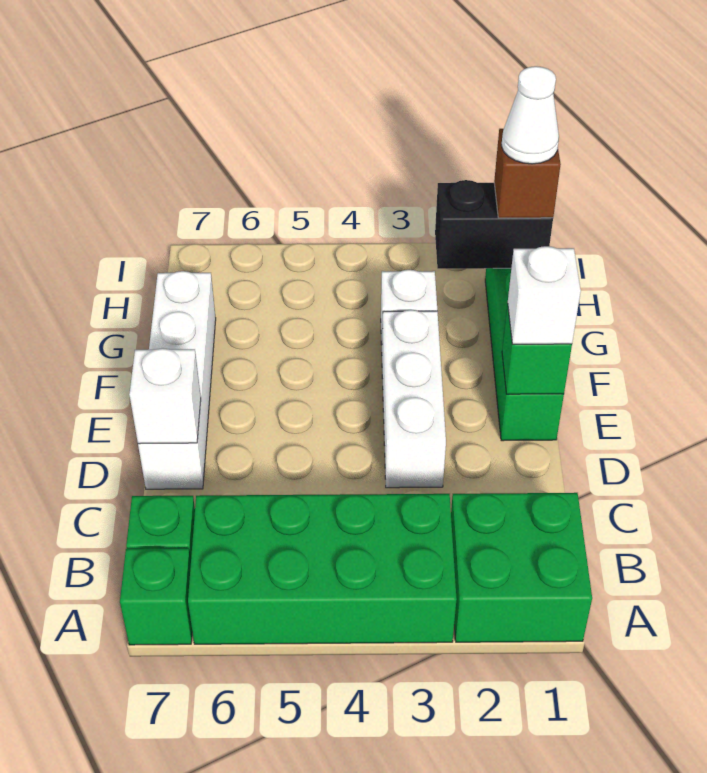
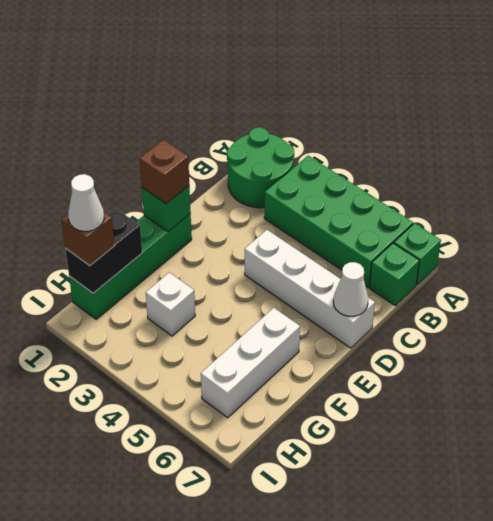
green 2x2 brick [451,493,592,642] -> green 2x2 round brick [227,127,294,208]
white 1x3 brick [382,310,446,488] -> white 1x3 brick moved to [201,308,300,418]
white 1x4 brick [138,271,216,489] -> white 1x4 brick turned to [245,230,375,348]
white 1x1 brick [129,348,201,444] -> white 1x1 cone [333,262,368,316]
white 1x1 brick [508,246,581,344] -> brown 1x1 brick [140,140,189,204]
black 1x2 brick [435,180,553,269] -> black 1x2 brick turned to [65,208,142,293]

